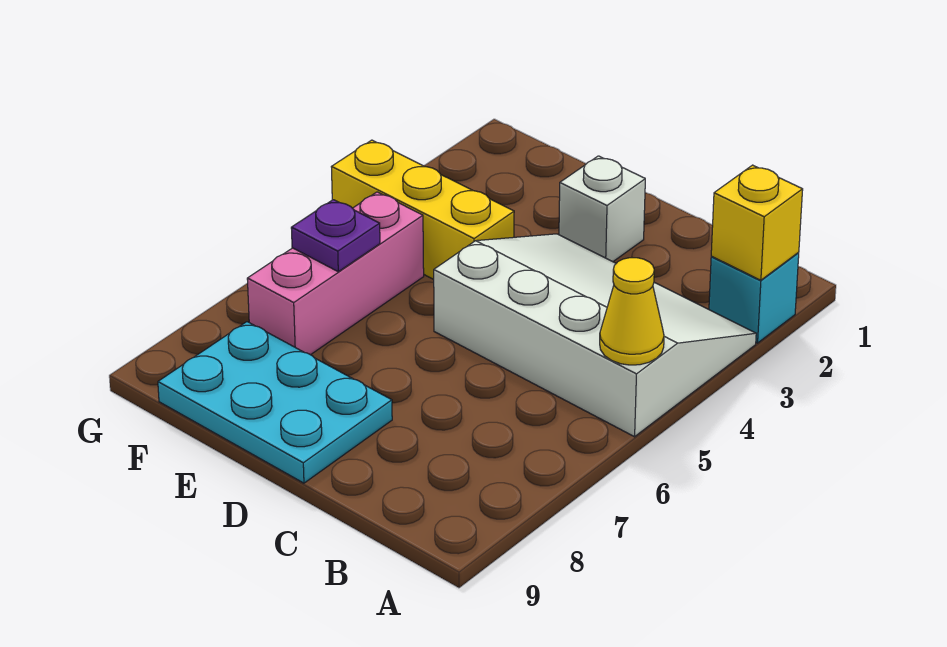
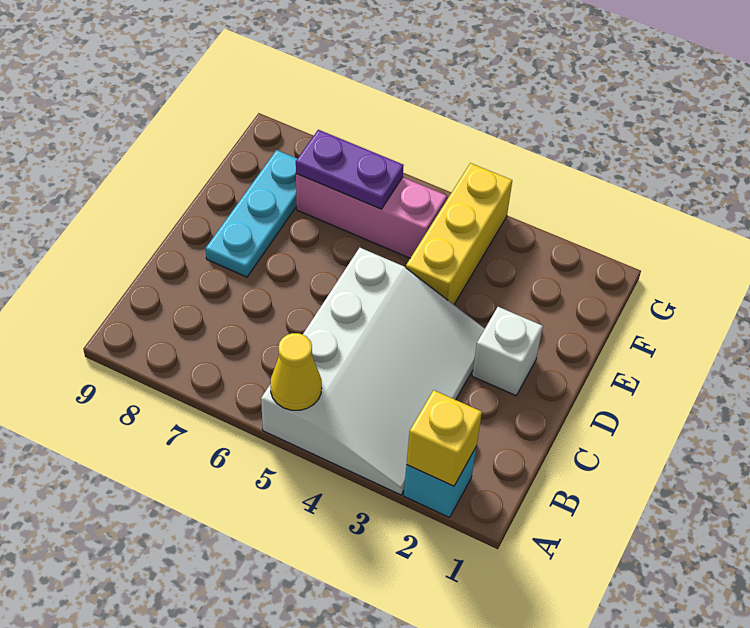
cyan 2x3 plate [158,322,392,483] -> cyan 1x3 plate [206,150,297,277]
purple 1x1 plate [291,200,380,272] -> purple 1x2 plate [296,130,404,209]

